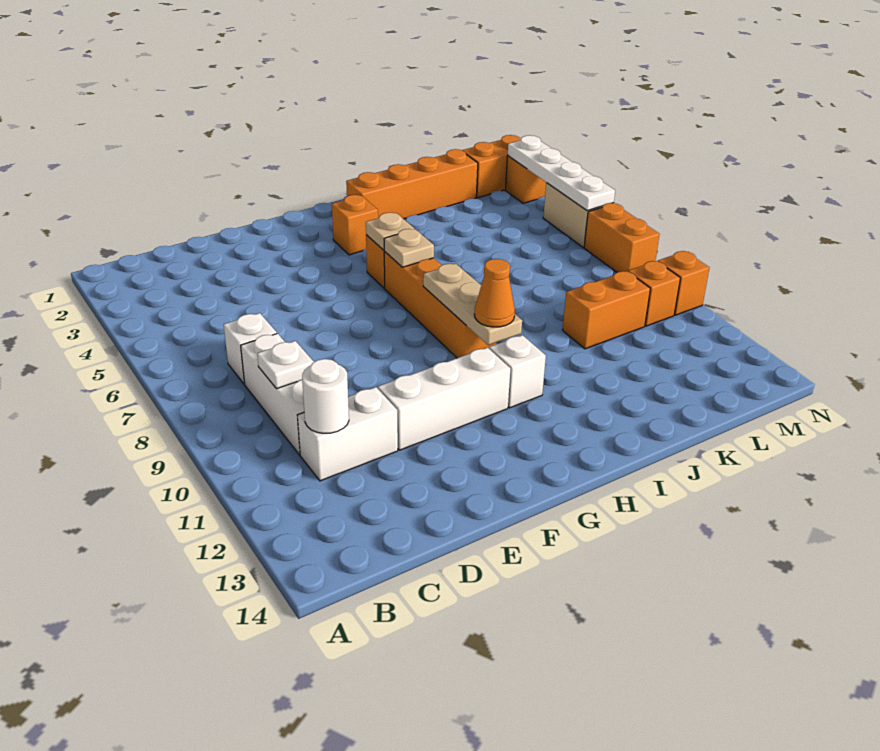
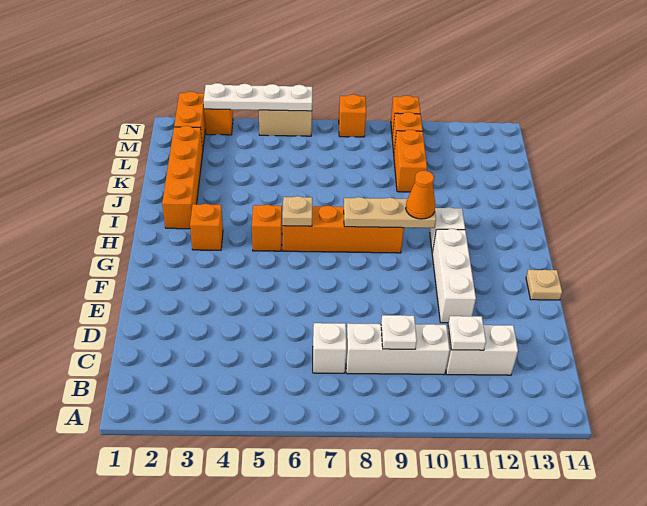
white 1x2 brick [297,387,398,481] -> white 1x2 brick turned to [446,325,518,375]
white 1x1 round brick [302,359,349,433] -> white 1x1 plate [448,316,486,350]
tan 1x1 plate [366,213,414,250] -> tan 1x1 plate moved to [526,270,562,300]
orange 1x2 brick [584,203,660,272] -> orange 1x1 brick [339,94,366,137]

